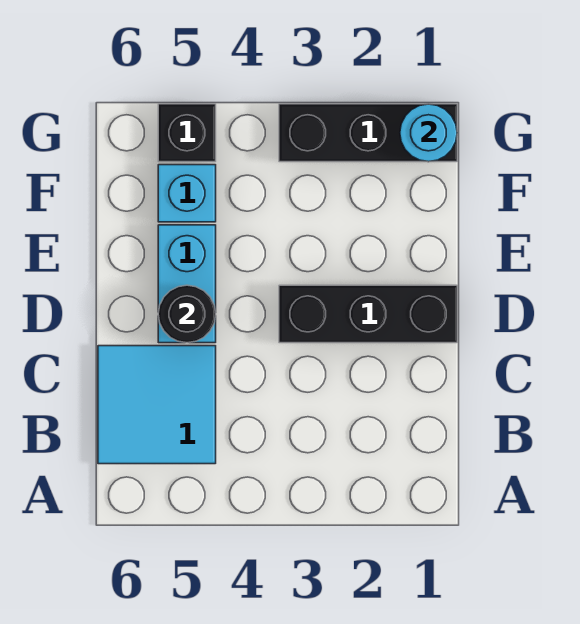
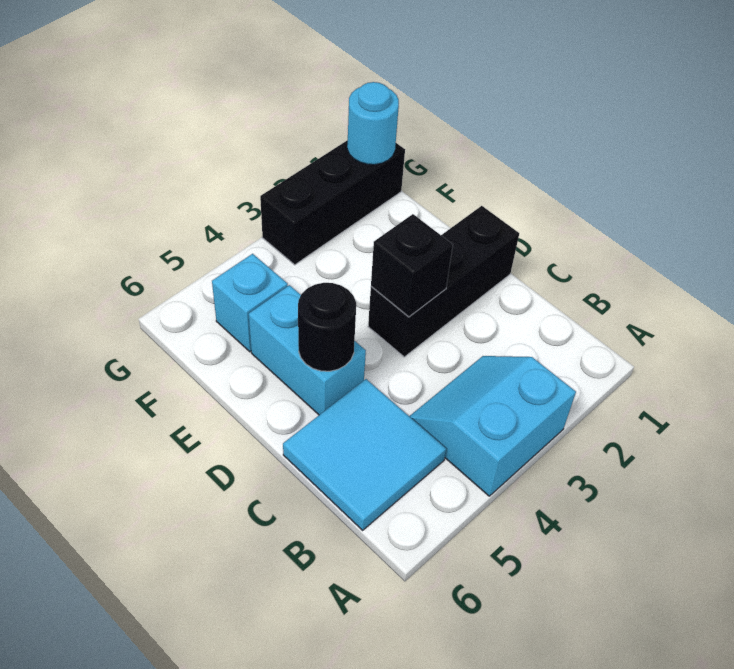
none -> cyan 2x2 slope [409,356,576,496]
black 1x1 brick [158,104,216,162] -> black 1x1 brick moved to [371,214,453,317]

